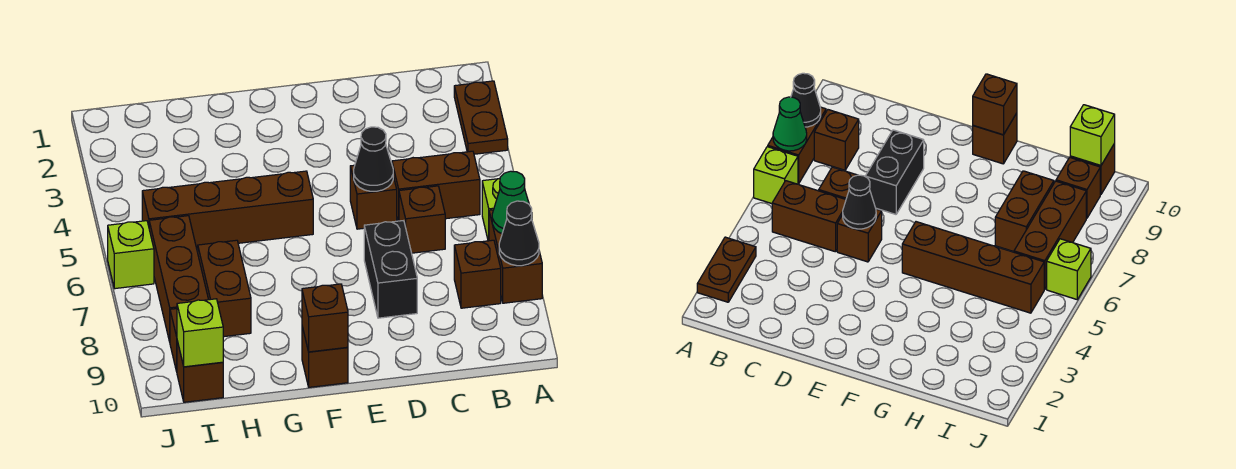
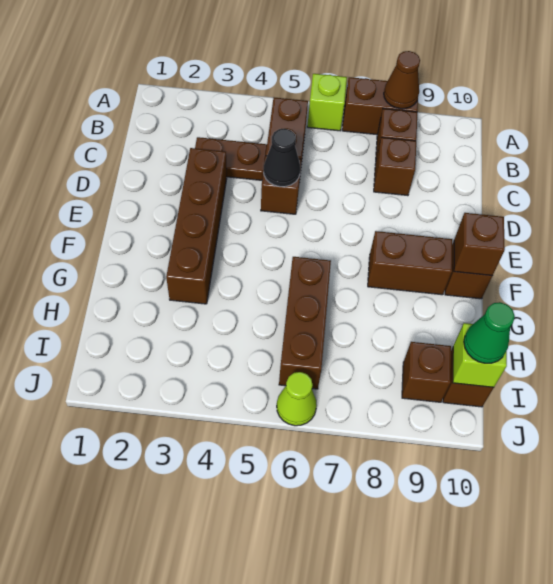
brown 1x2 plate [454,81,508,154] -> brown 1x2 plate moved to [195,137,267,180]
green 1x1 cone [492,171,532,234] -> green 1x1 cone moved to [464,302,515,363]
black 1x1 cone [499,201,539,266] -> brown 1x1 cone [384,51,420,109]
brown 1x1 brick [399,186,445,253] -> brown 1x1 brick moved to [374,137,416,196]
black 1x2 brick [364,221,417,318] -> none
brown 1x4 brick [142,171,313,248] -> brown 1x4 brick moved to [166,148,227,304]
brown 1x2 brick [198,240,251,337] -> brown 1x2 brick moved to [368,231,452,295]
brown 1x3 brick [149,216,209,342] -> brown 1x3 brick turned to [279,257,331,389]
lime 1x1 brick [108,221,154,289] -> lime 1x1 cone [277,372,317,426]

